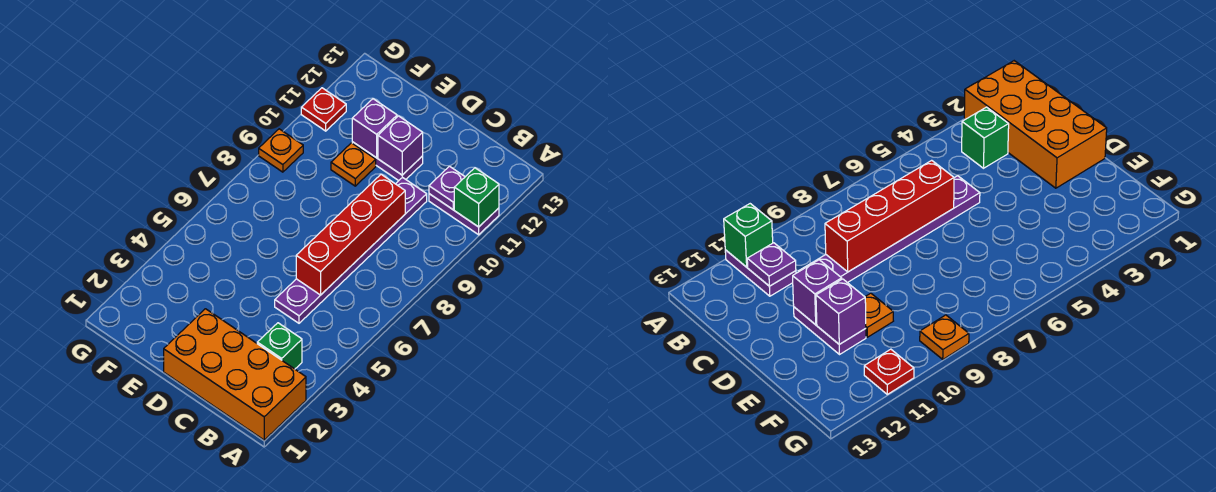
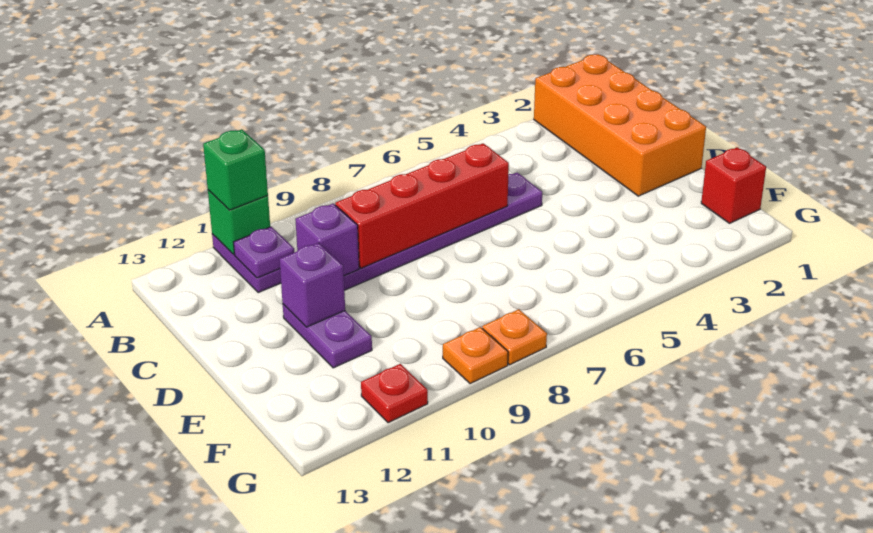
green 1x1 brick [257,323,302,369] -> green 1x1 brick moved to [203,129,268,210]
orange 1x1 plate [331,143,376,186] -> orange 1x1 plate moved to [482,309,547,365]
purple 1x1 brick [352,99,397,158] -> purple 1x1 brick moved to [295,204,359,275]
none -> red 1x1 brick [701,147,766,223]

